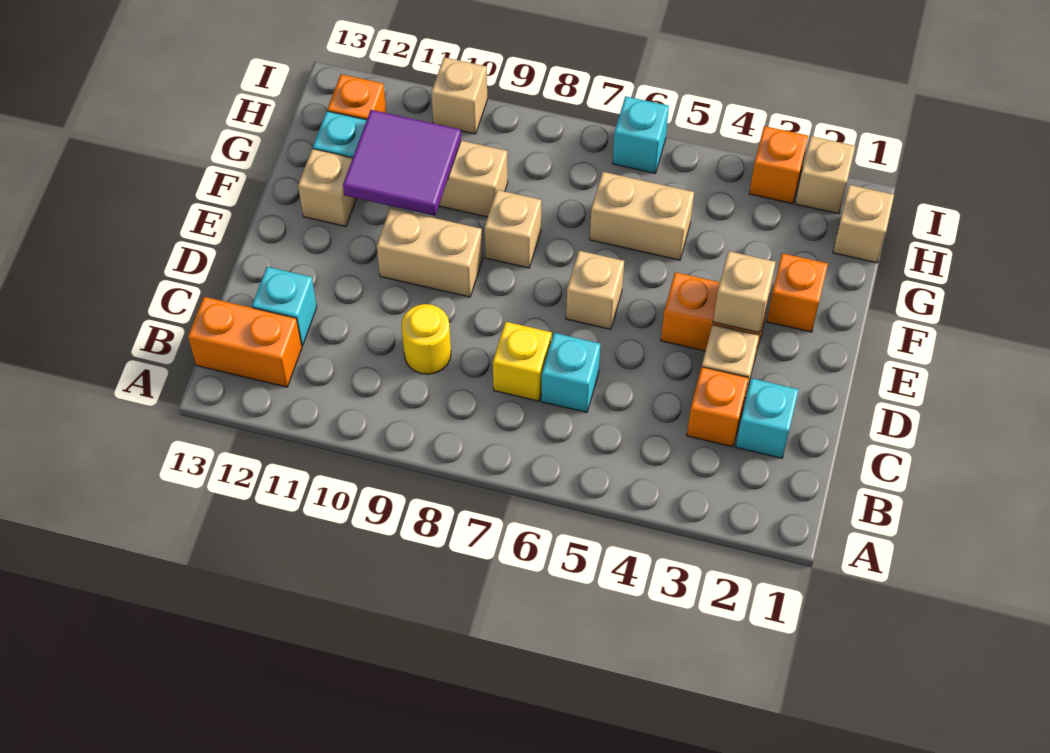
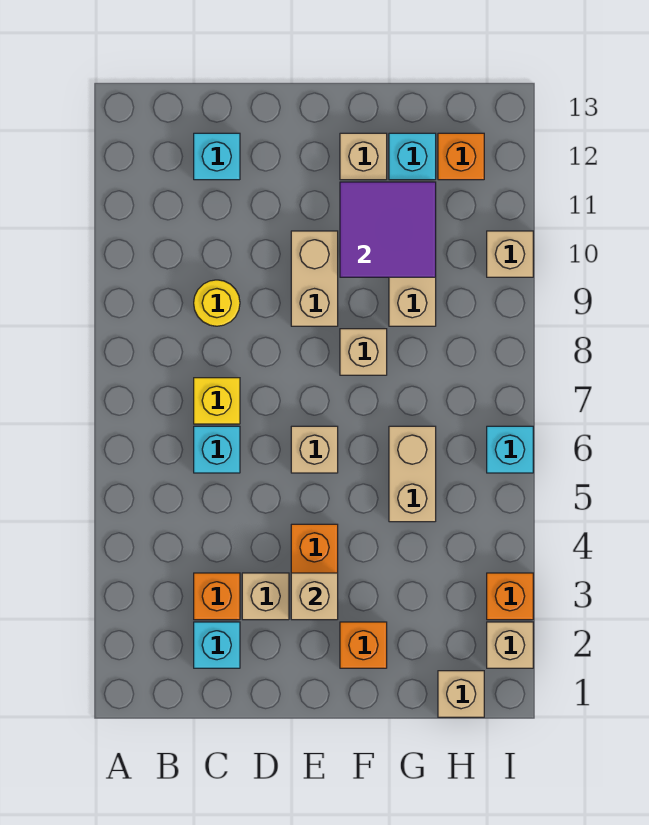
orange 1x2 brick [188,297,302,387] -> none

